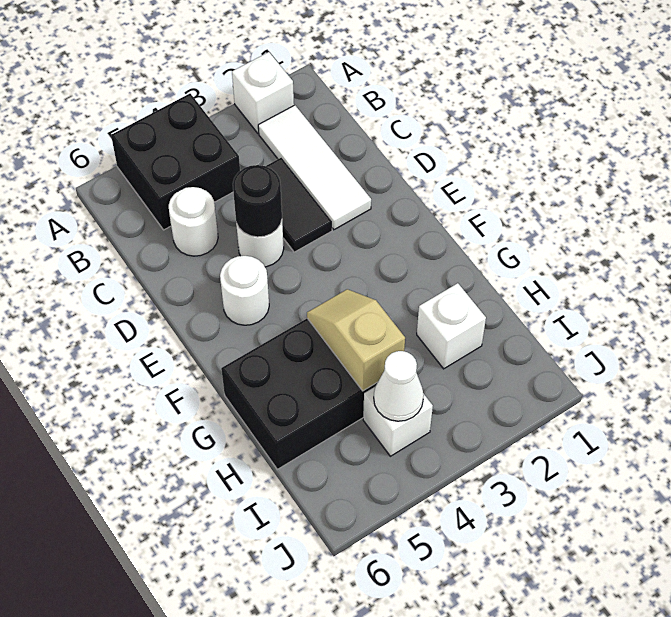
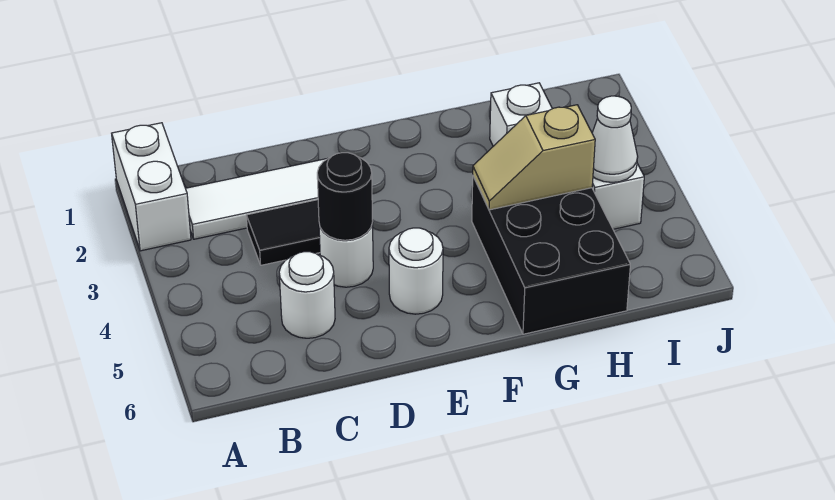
white 1x1 brick [232,52,294,133] -> white 1x2 brick [112,123,191,251]
black 2x2 brick [111,94,240,230] -> none

